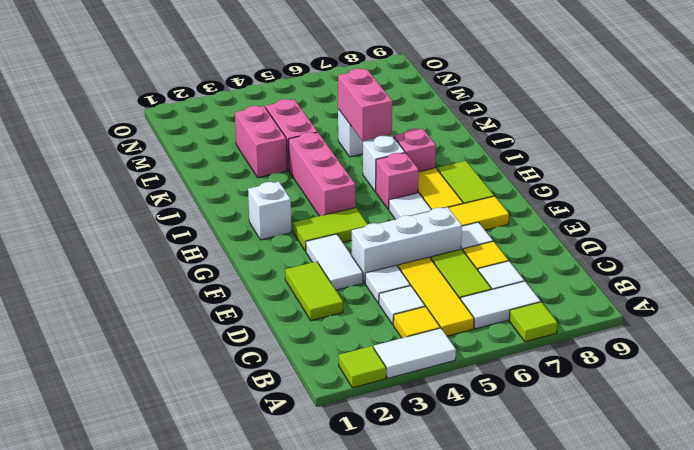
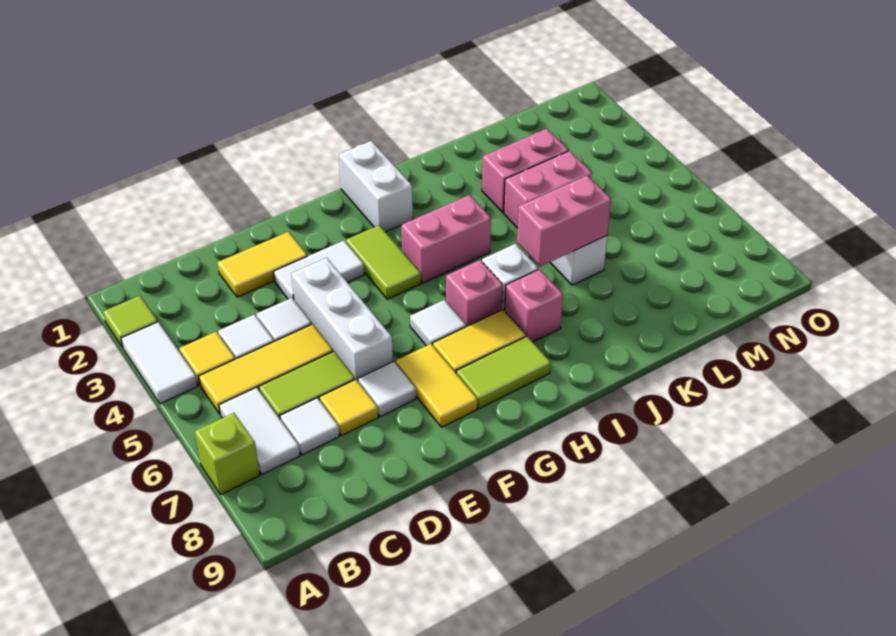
lime 1x1 tile [509,302,557,342] -> lime 1x1 brick [194,413,260,494]
lime 1x2 tile [285,262,343,321] -> yellow 1x2 tile [217,232,307,297]
white 1x1 brick [248,182,291,240] -> white 1x2 brick [339,141,413,232]
pink 1x3 brick [289,132,355,216] -> pink 1x2 brick [401,195,491,283]

